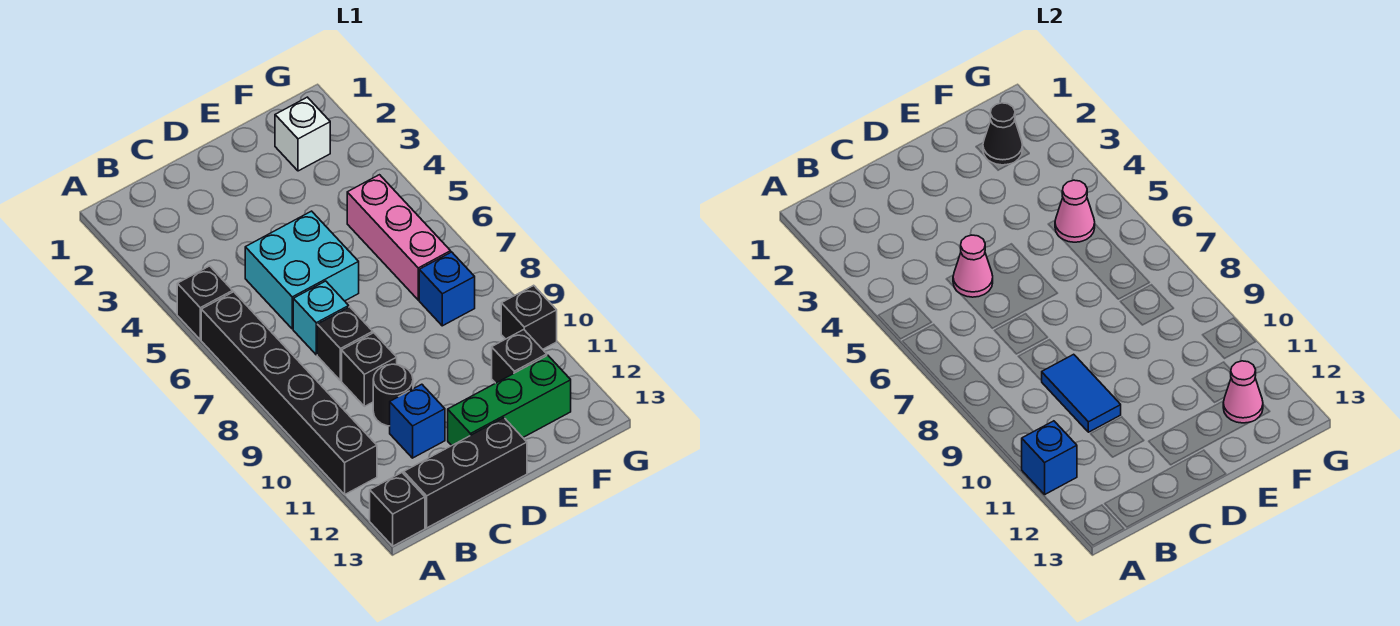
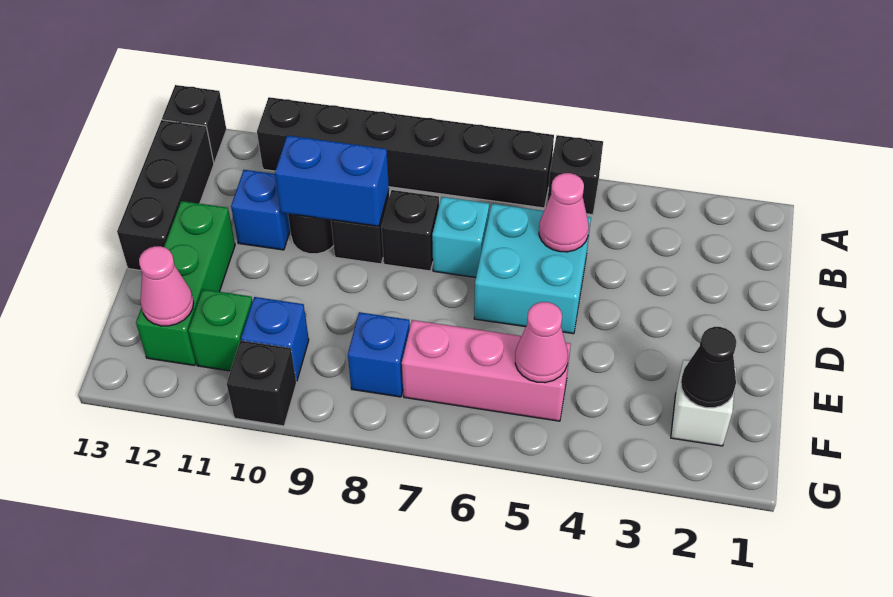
blue 1x1 brick [1022,421,1077,494] -> blue 1x1 brick moved to [241,297,309,381]
blue 1x2 tile [1041,354,1121,432] -> blue 1x2 brick [275,135,389,226]
black 1x1 brick [492,330,547,383] -> green 1x1 brick [188,289,253,371]

